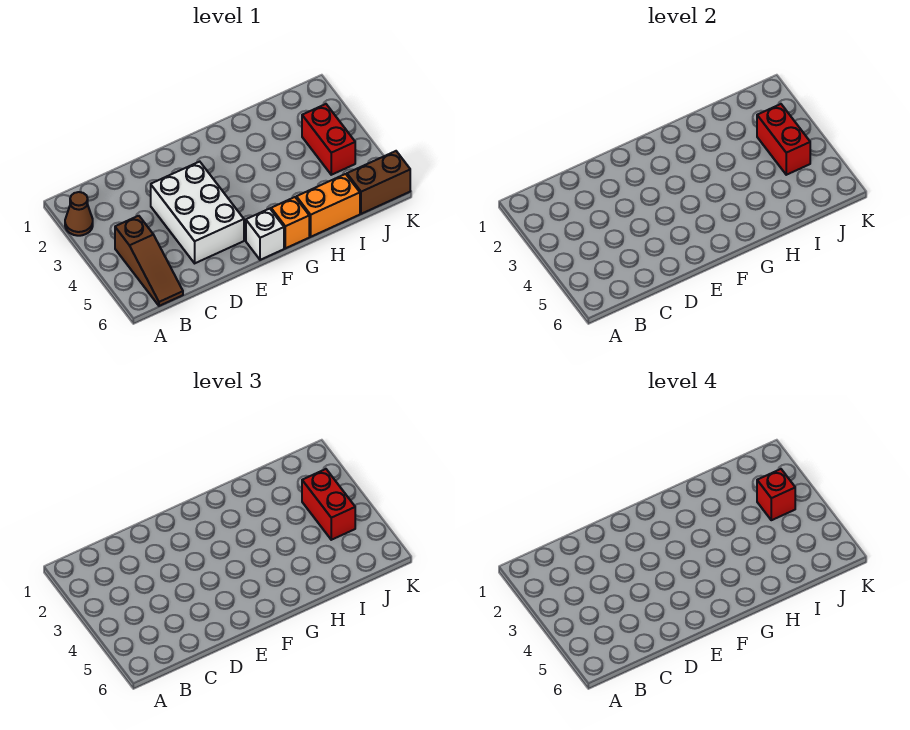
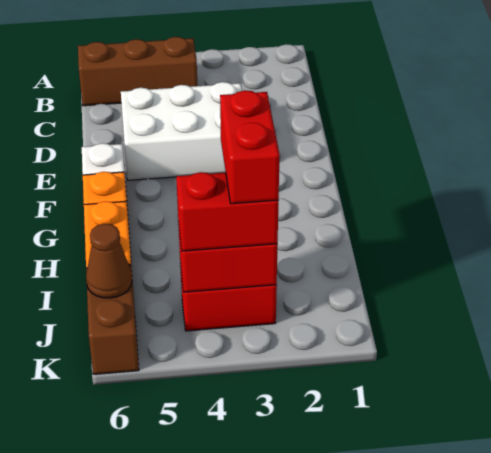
brown 1x1 cone [65,192,93,236] -> brown 1x1 cone moved to [86,224,132,298]
brown 1x3 slope [115,216,183,306] -> brown 1x3 brick [78,37,197,106]
red 1x1 brick [757,469,795,520] -> red 1x2 brick [220,90,280,204]

